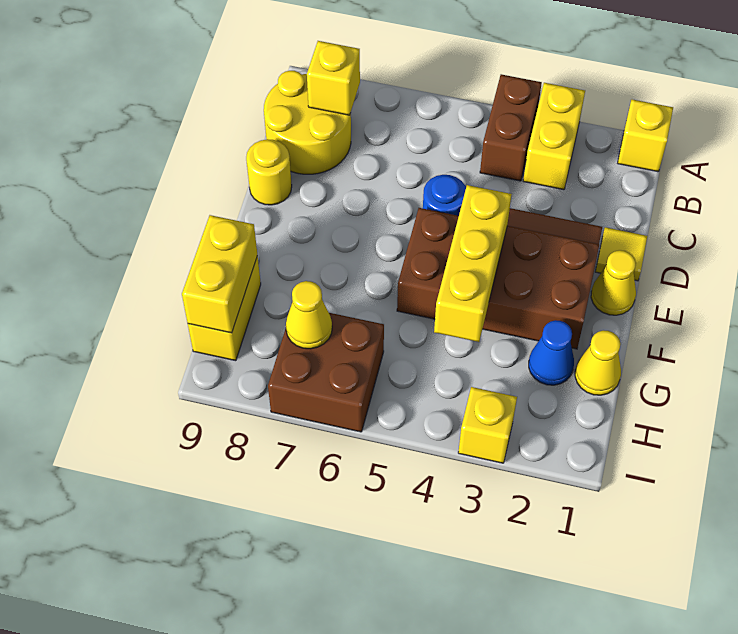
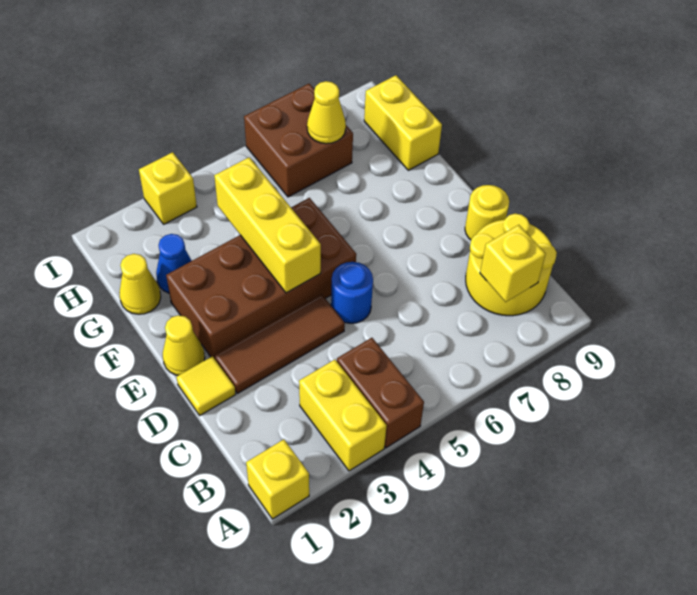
yellow 1x2 brick [182,215,257,333] -> none

